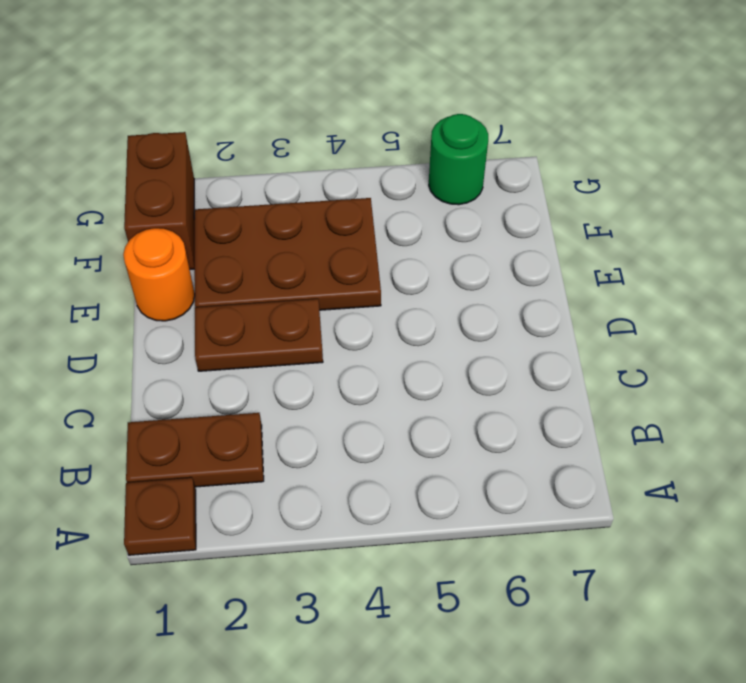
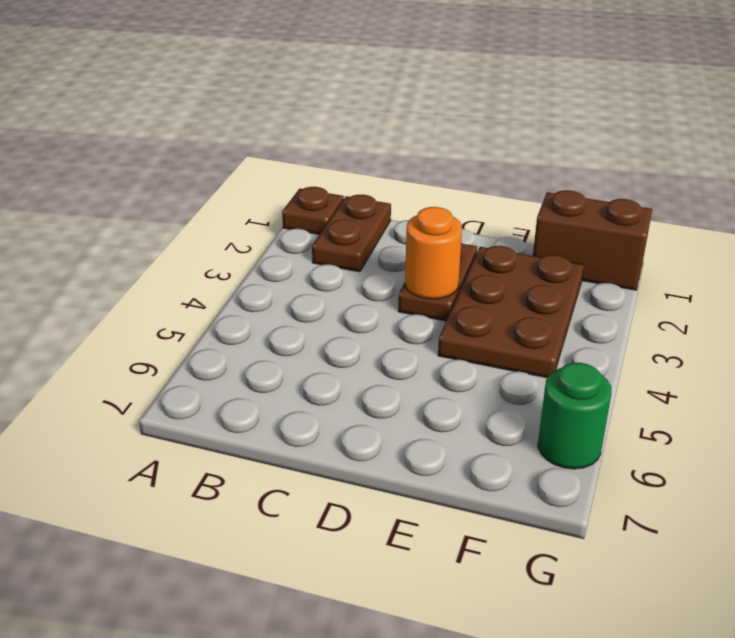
orange 1x1 round brick [123,228,195,321] -> orange 1x1 round brick moved to [405,207,462,299]

